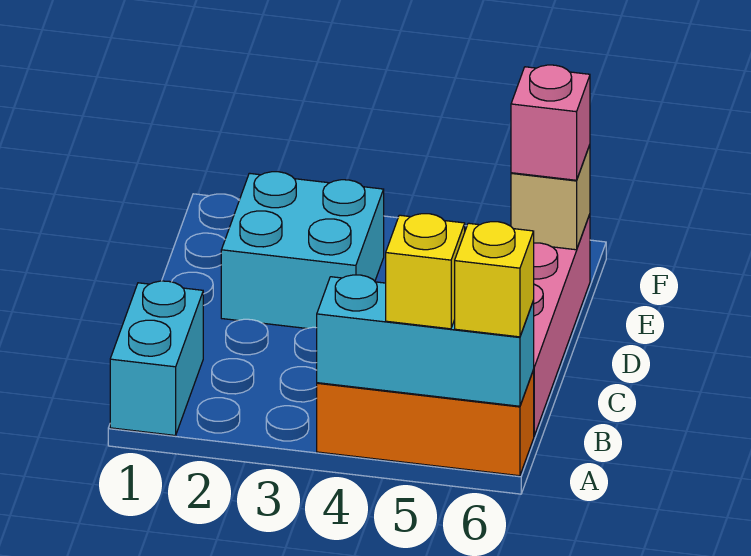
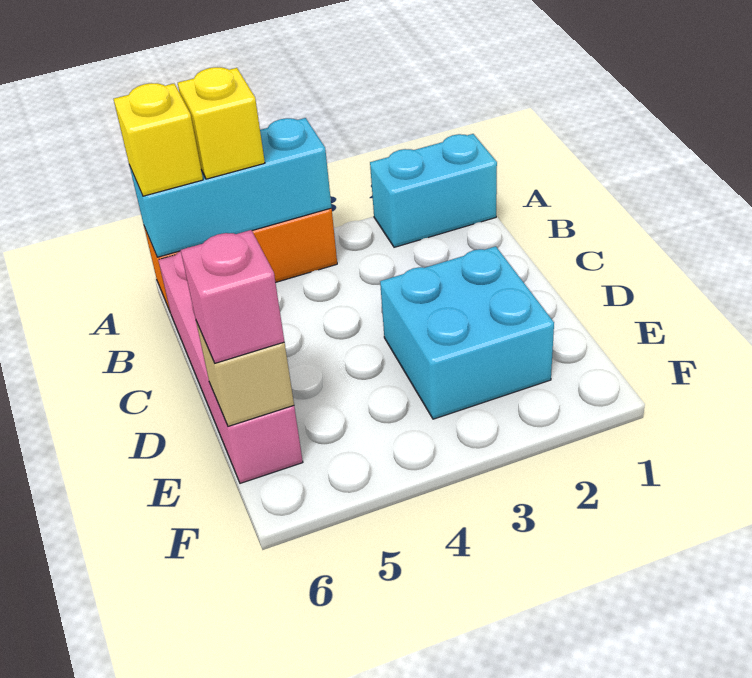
cyan 1x2 brick [110,281,203,435] -> cyan 1x2 brick turned to [370,134,497,247]

